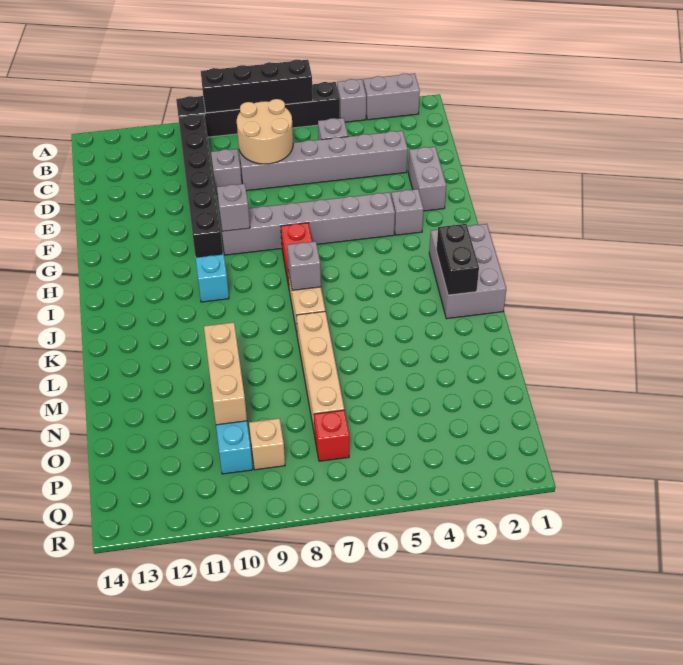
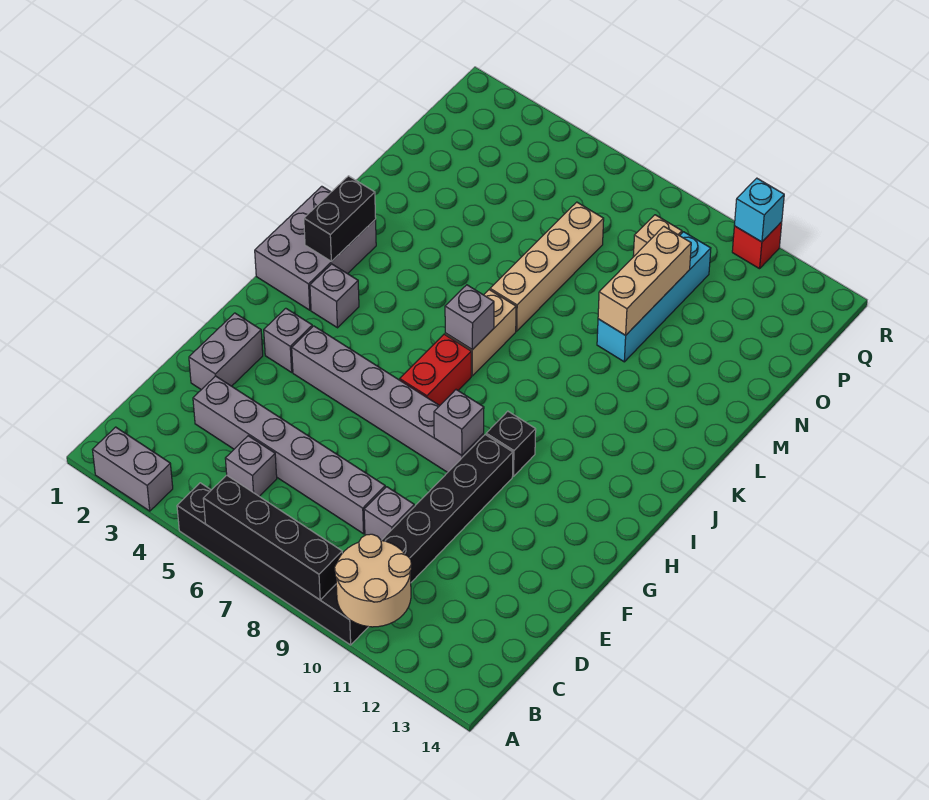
grey 1x1 brick [337,79,366,122] -> grey 1x1 brick moved to [310,264,359,328]
tan 2x2 round brick [237,99,293,164] -> tan 2x2 round brick moved to [335,534,412,627]
none -> black 1x1 brick [486,411,536,476]
cyan 1x1 brick [196,254,229,302] -> cyan 1x1 brick moved to [734,178,784,242]
red 1x1 brick [314,410,349,461] -> red 1x1 brick moved to [732,222,782,269]

